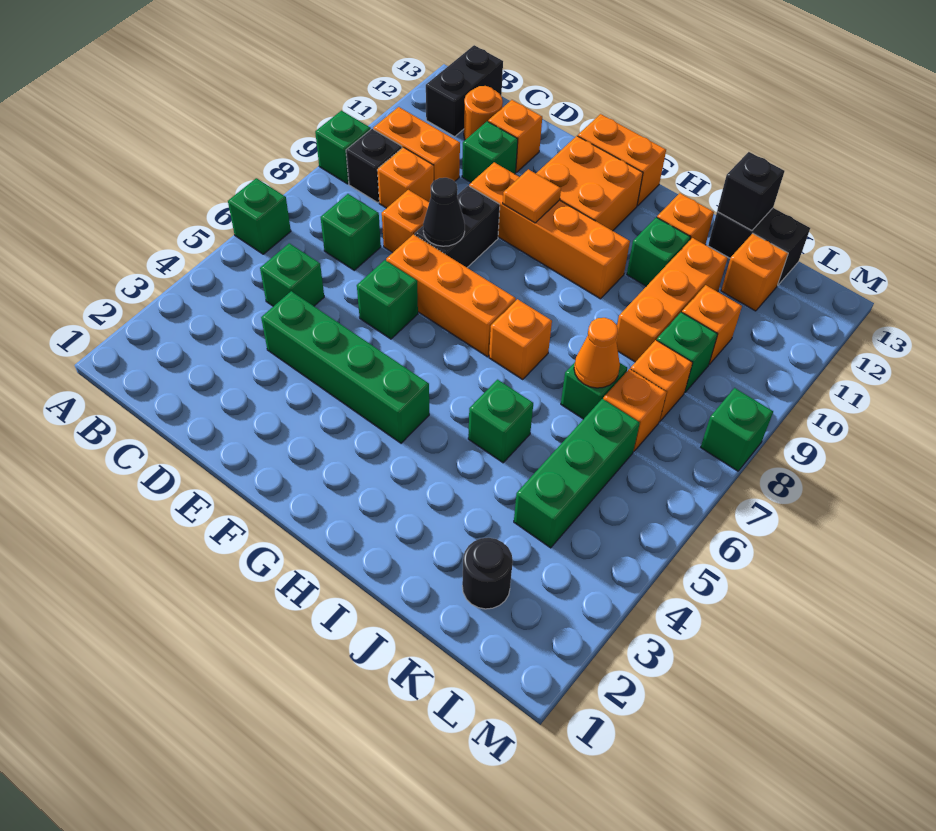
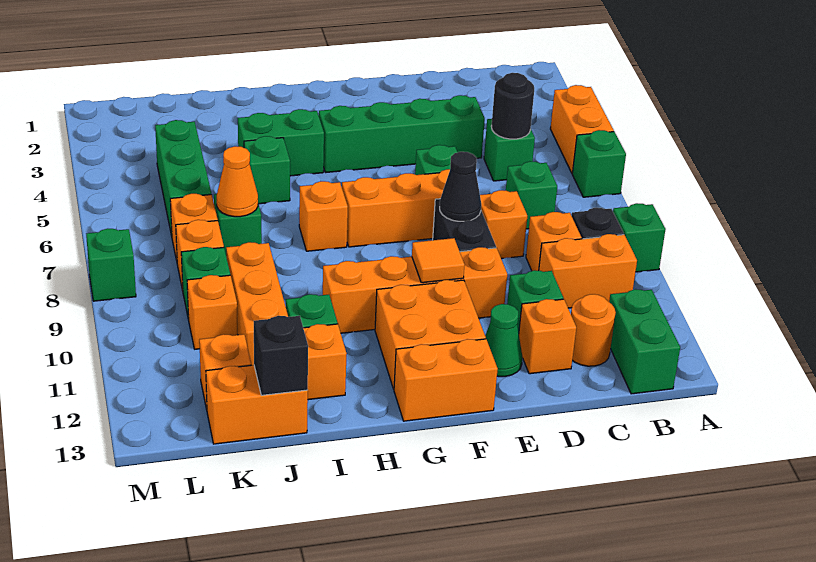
none -> orange 1x2 brick [550,85,614,173]
black 1x2 brick [426,45,503,137] -> green 1x2 brick [609,289,680,394]
none -> green 1x1 cone [485,304,523,377]
none -> green 1x2 brick [238,109,324,176]
black 1x2 brick [708,208,810,285] -> orange 1x2 brick [206,365,308,444]
black 1x1 round brick [462,538,513,609] -> black 1x1 round brick moved to [491,73,534,139]

